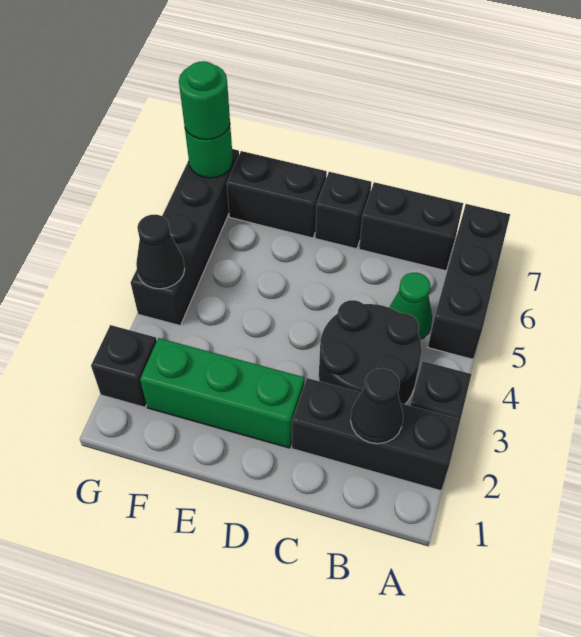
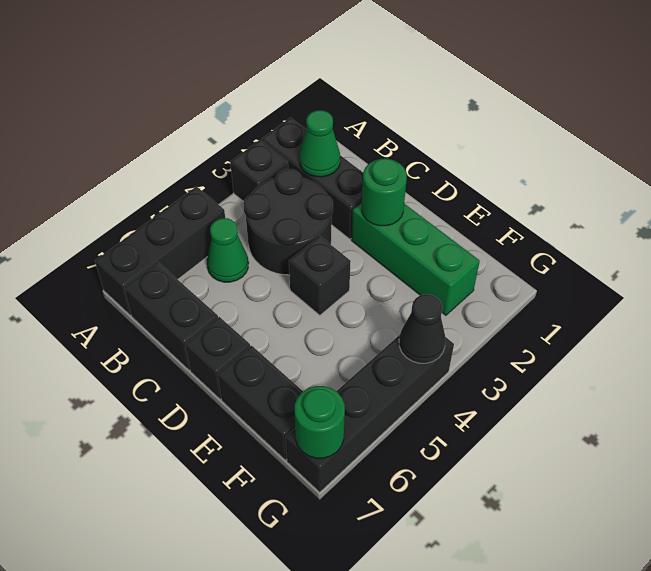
black 1x1 cone [351,368,403,444] -> green 1x1 cone [299,110,340,177]
black 1x1 brick [91,325,157,407] -> black 1x1 brick moved to [289,236,351,315]
green 1x1 round brick [179,61,230,140] -> green 1x1 round brick moved to [362,158,407,226]

